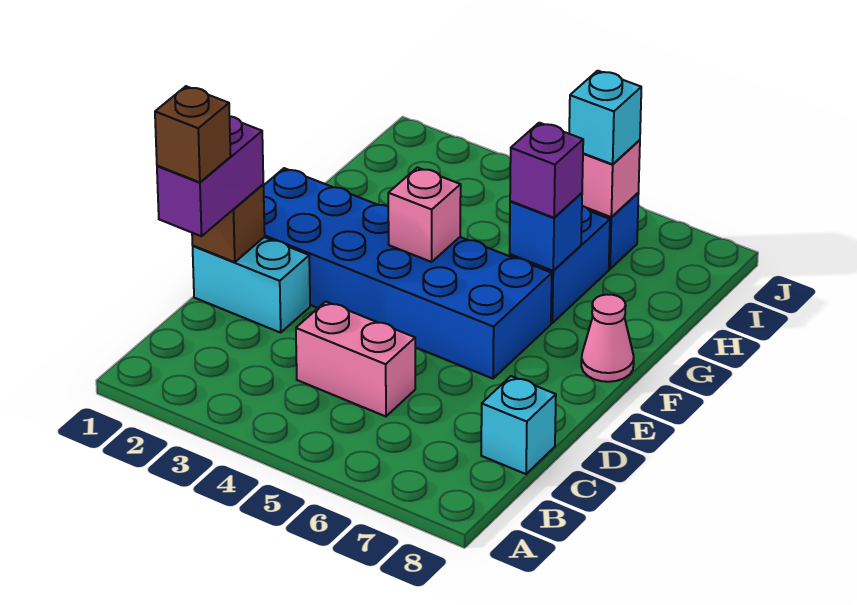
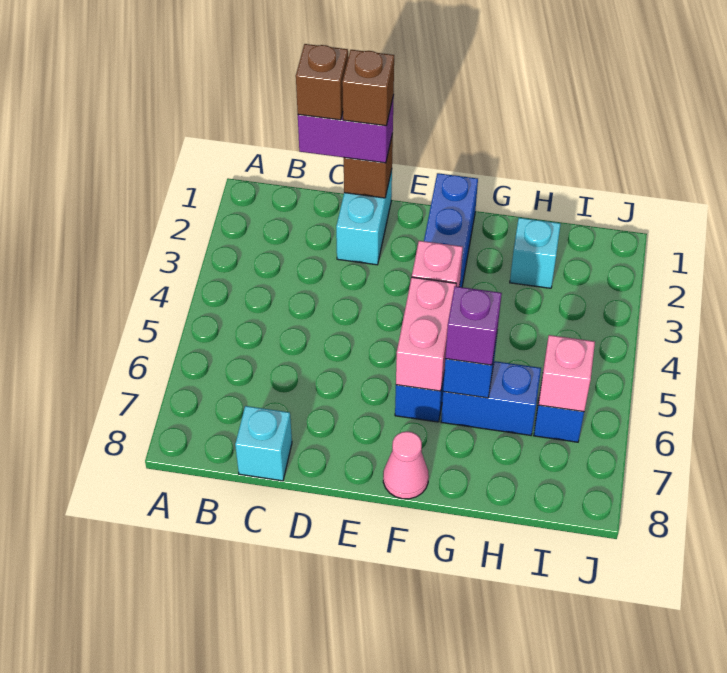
pink 1x2 brick [296,302,415,416] -> pink 1x2 brick moved to [396,277,456,391]
none -> brown 1x1 brick [342,50,394,126]
blue 2x6 brick [263,168,552,379] -> blue 1x6 brick [395,173,478,422]
cyan 1x1 brick [569,71,641,164] -> cyan 1x1 brick moved to [510,218,560,288]

